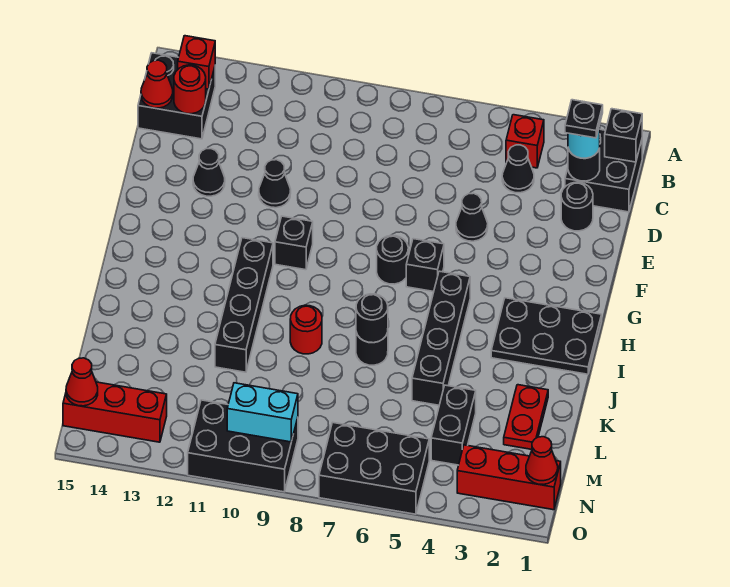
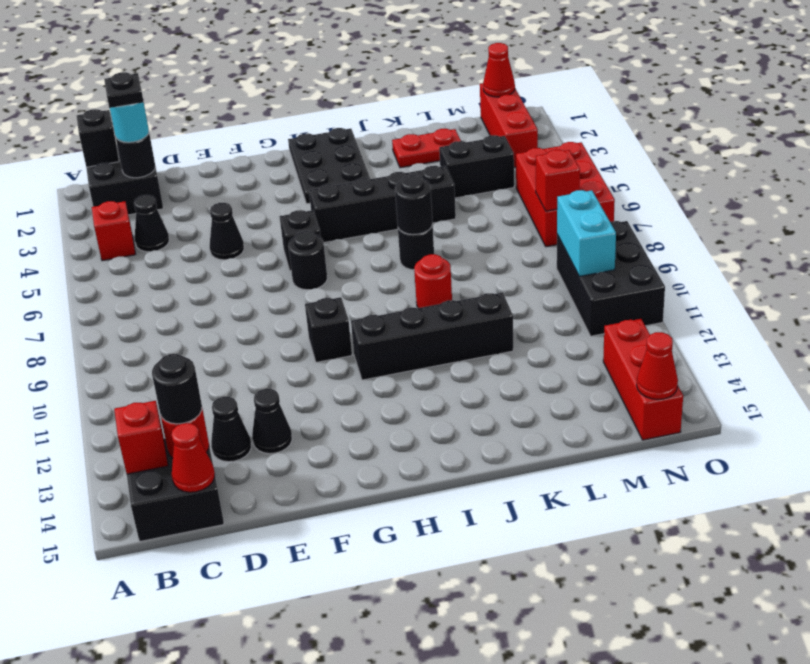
black 1x1 round brick [561,182,593,231] -> black 1x1 round brick moved to [152,354,202,424]
black 1x1 cone [259,160,291,208] -> black 1x1 cone moved to [211,397,251,462]
black 2x3 brick [319,423,429,514] -> red 2x3 brick [516,142,615,247]
none -> red 1x1 brick [536,150,580,211]

